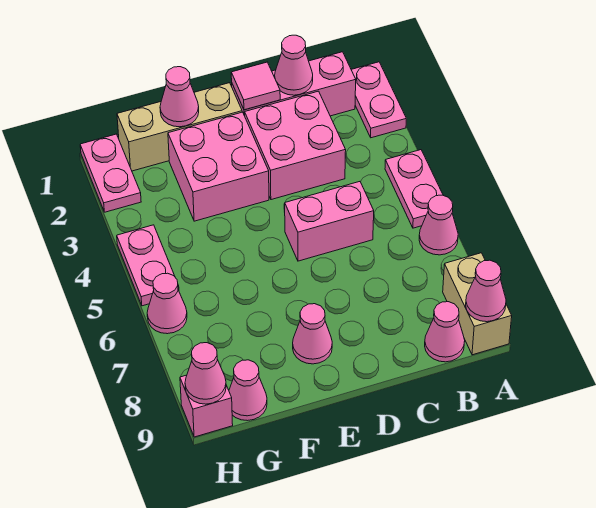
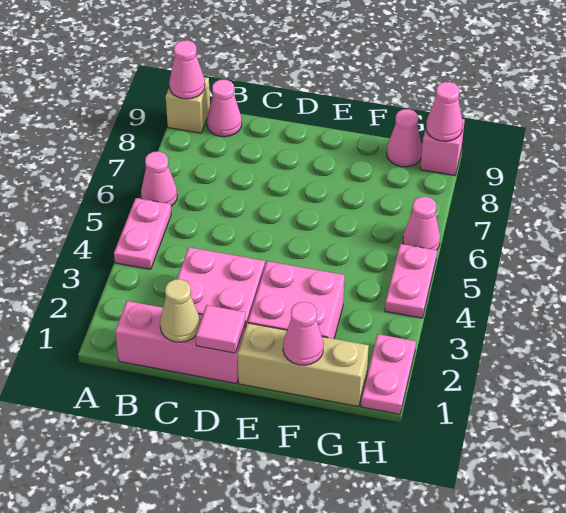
pink 1x2 plate [351,62,406,138] -> none
tan 1x2 brick [443,253,512,355] -> tan 1x1 brick [166,77,210,133]
pink 1x1 cone [275,35,313,95] -> tan 1x1 cone [160,279,200,342]
pink 1x2 brick [285,182,374,261] -> none
pink 1x1 cone [293,304,332,364] -> none

